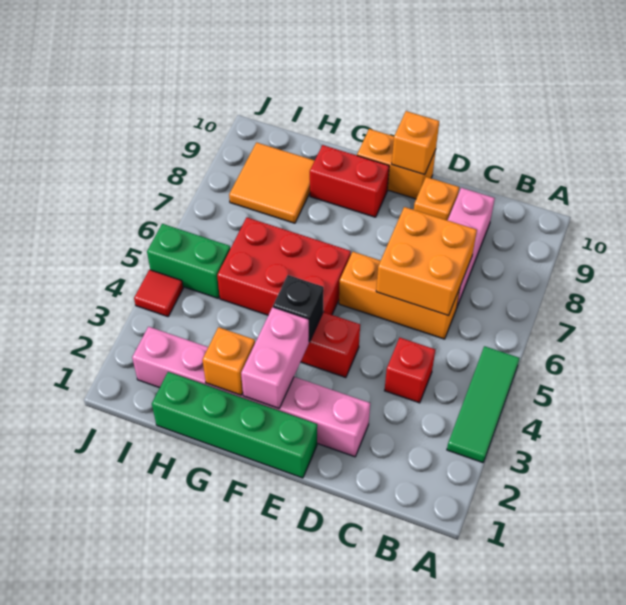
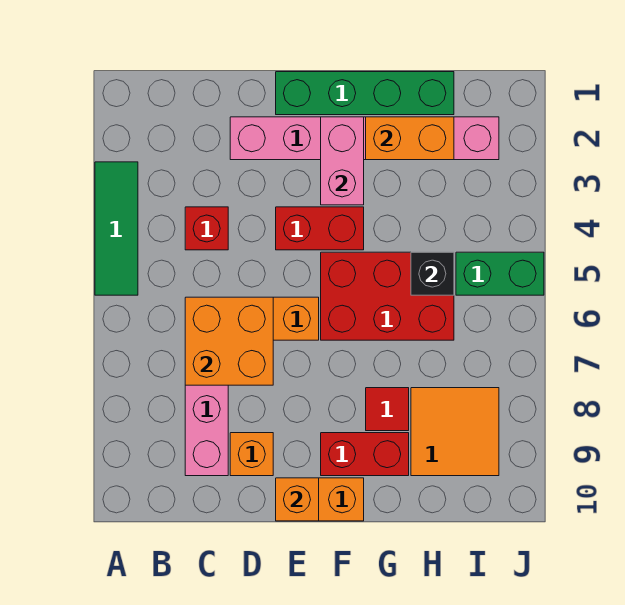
black 1x1 brick [273,275,324,342] -> black 1x1 brick moved to [411,252,454,295]
orange 1x1 brick [202,327,255,395] -> orange 1x2 brick [366,117,454,160]
red 1x1 tile [134,270,183,317] -> red 1x1 tile moved to [366,388,409,431]

